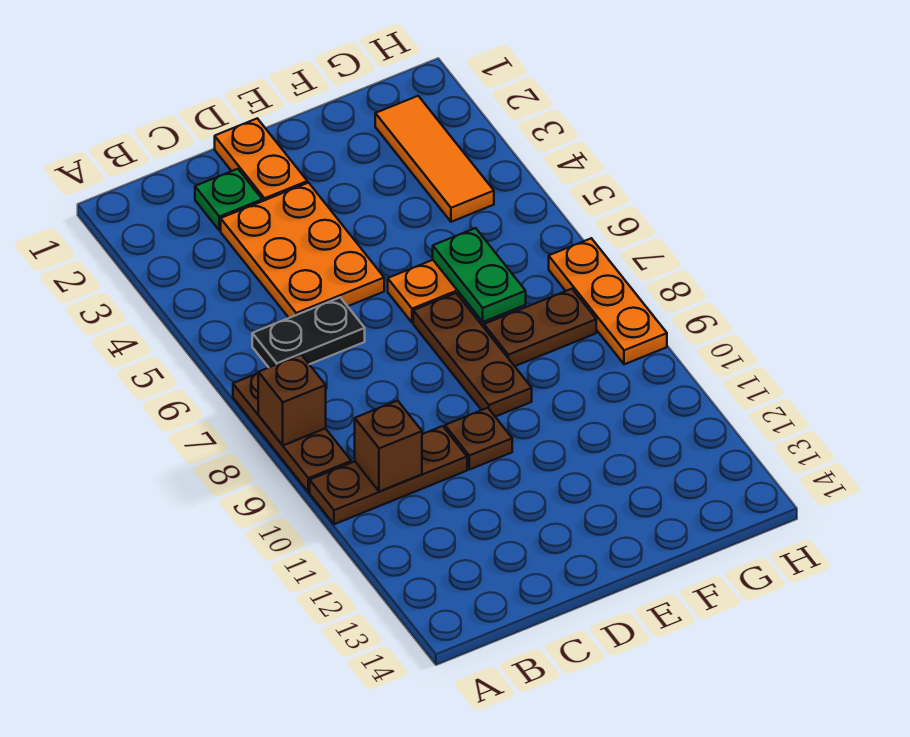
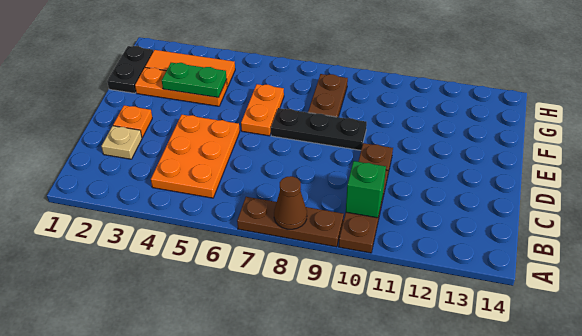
brown 1x1 brick [258,355,326,445] -> brown 1x1 cone [274,176,307,229]
black 1x2 plate [252,298,365,367] -> black 1x2 plate moved to [107,46,153,93]
brown 1x1 brick [355,401,422,492] -> green 1x1 brick [346,161,386,218]
green 1x1 plate [195,169,262,231] -> tan 1x1 plate [101,126,142,159]
orange 2x3 plate [221,183,384,318] -> orange 2x3 plate turned to [151,115,240,198]
orange 1x2 plate [215,118,307,201] -> orange 1x1 plate [113,105,152,138]
brown 1x3 plate [413,293,532,417] -> black 1x3 plate [271,108,367,150]
green 1x2 plate [433,228,526,322] -> green 1x2 plate moved to [162,63,227,98]
orange 1x3 plate [549,238,667,364] -> orange 1x3 plate moved to [135,68,227,106]

